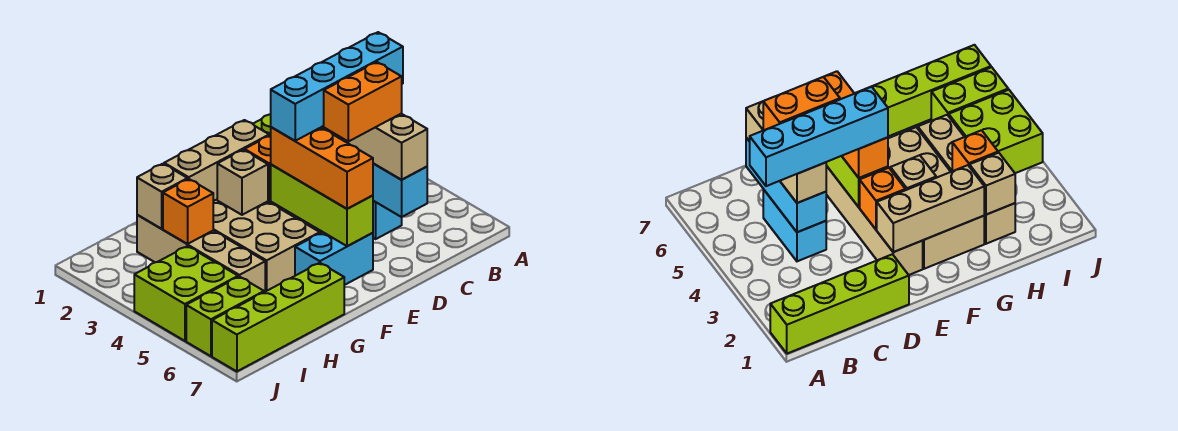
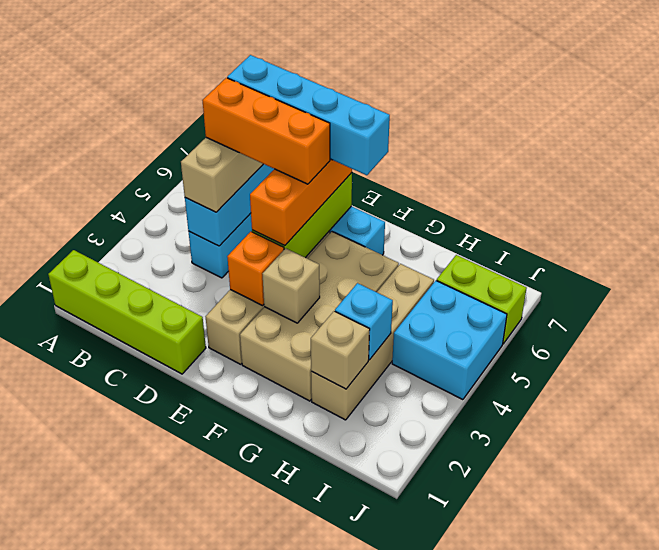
cyan 1x4 brick [271,32,403,141] -> cyan 1x4 brick moved to [227,55,390,175]
orange 1x2 brick [324,62,402,142] -> orange 1x3 brick [202,78,330,184]
tan 1x3 brick [164,120,269,201] -> none
lime 1x4 brick [212,263,344,371] -> none
orange 1x1 brick [163,179,213,244] -> cyan 1x1 brick [335,283,393,360]
lime 2x2 brick [134,246,238,341] -> cyan 2x2 brick [392,281,507,400]

